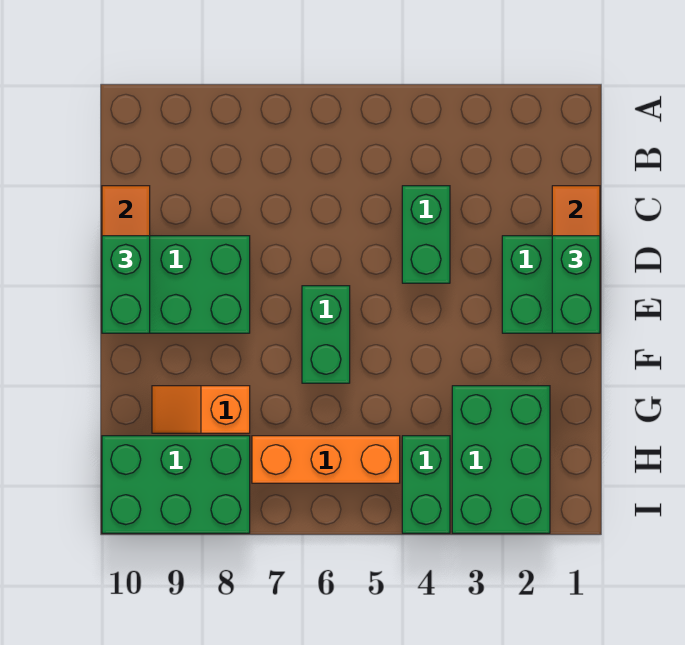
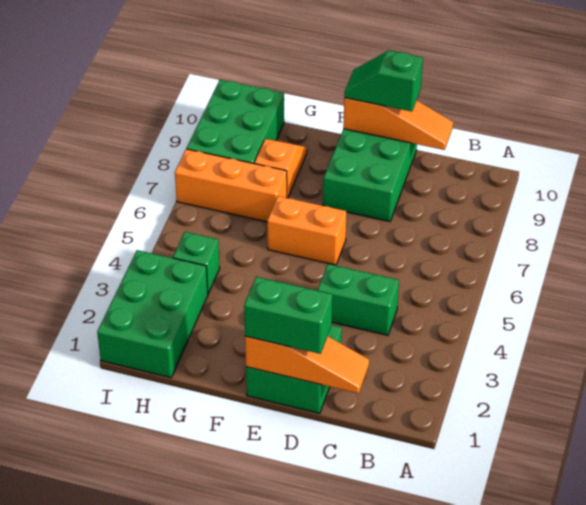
green 1x2 brick [102,236,150,333] -> green 1x2 slope [344,51,423,112]
green 1x2 brick [302,286,350,383] -> orange 1x2 brick [267,196,346,265]
green 2x3 brick [452,386,550,533] -> green 2x3 brick turned to [97,250,208,378]
green 1x2 brick [402,436,450,533] -> green 1x1 brick [173,232,220,294]
orange 1x3 brick [252,436,400,483] -> orange 1x3 brick turned to [175,149,287,222]

